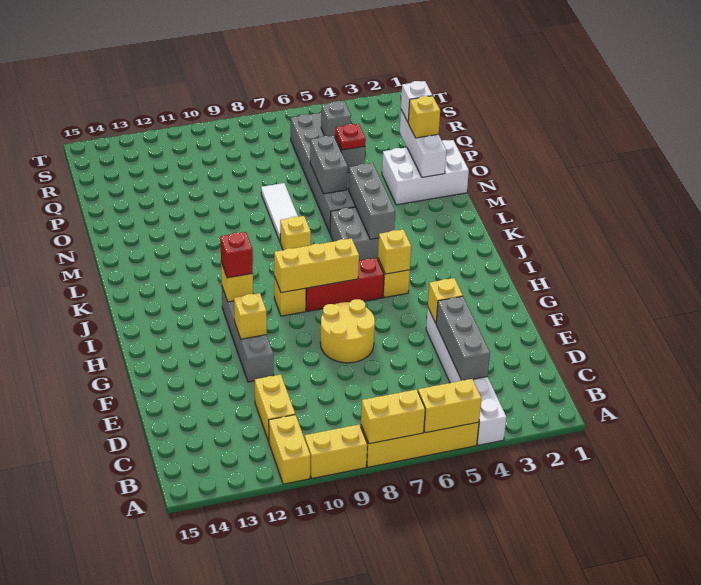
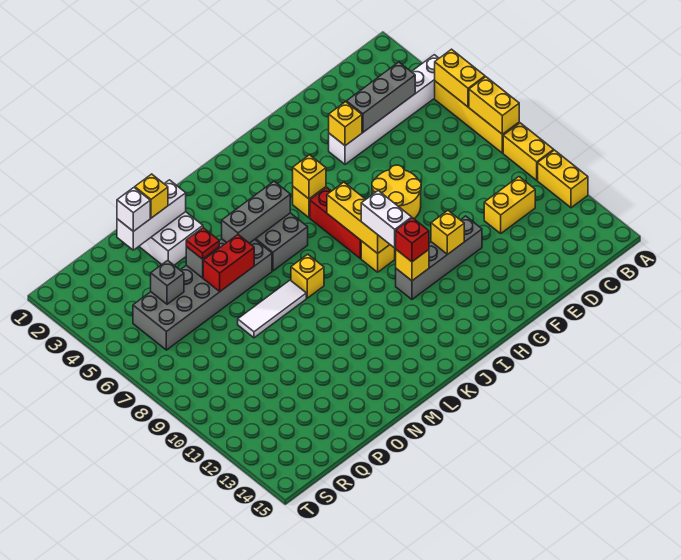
yellow 1x2 brick [269,415,310,484] -> yellow 1x2 brick turned to [538,150,588,208]
none -> white 1x2 brick [361,191,412,248]
grey 1x2 brick [310,136,348,194] -> red 1x2 brick [203,235,254,291]

